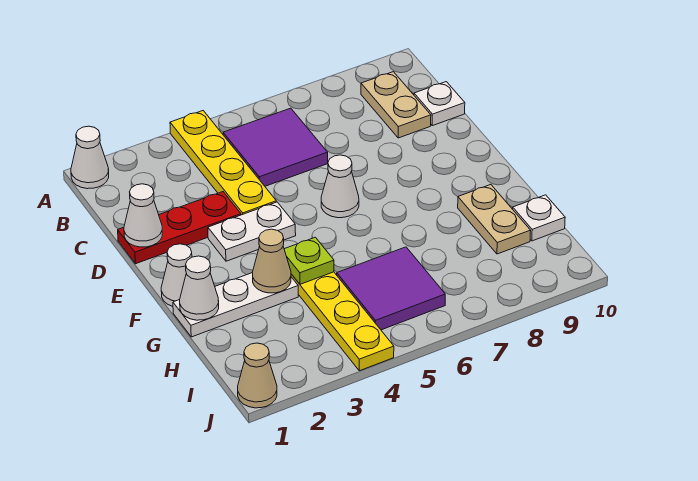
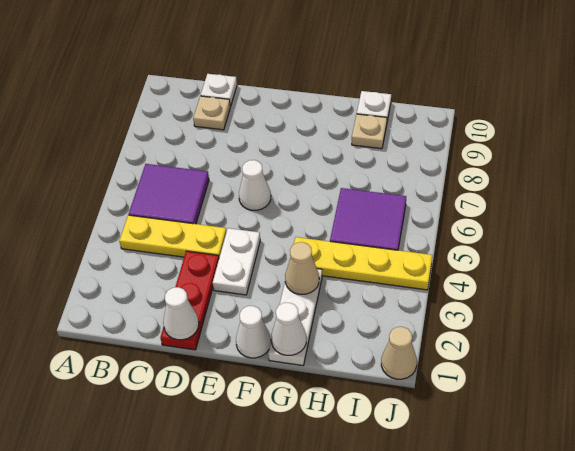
white 1x1 cone [71,126,109,189] -> none
yellow 1x4 plate [170,111,276,215] -> yellow 1x3 plate [119,215,226,257]
tan 1x2 plate [361,72,431,138] -> tan 1x1 plate [193,96,230,130]
lime 1x1 plate [284,237,334,284] -> none
tan 1x2 plate [458,185,531,254] -> tan 1x1 plate [352,114,387,149]

